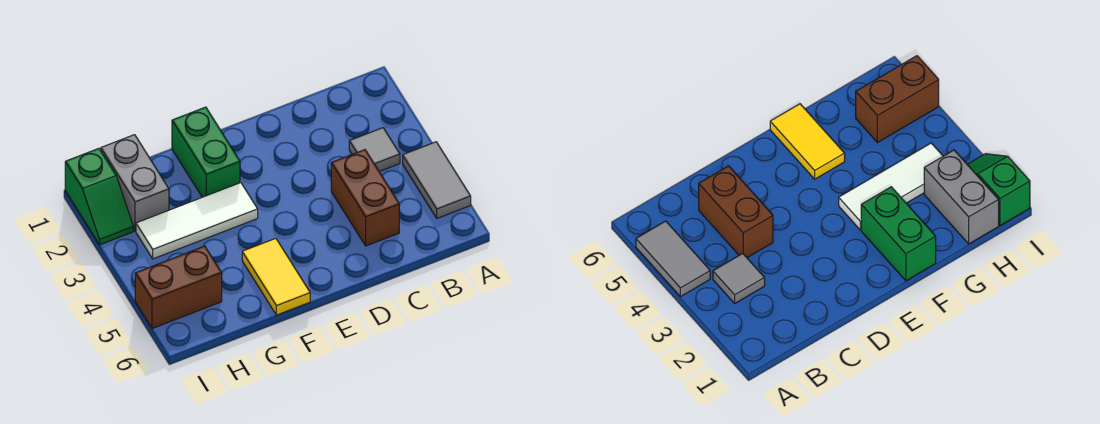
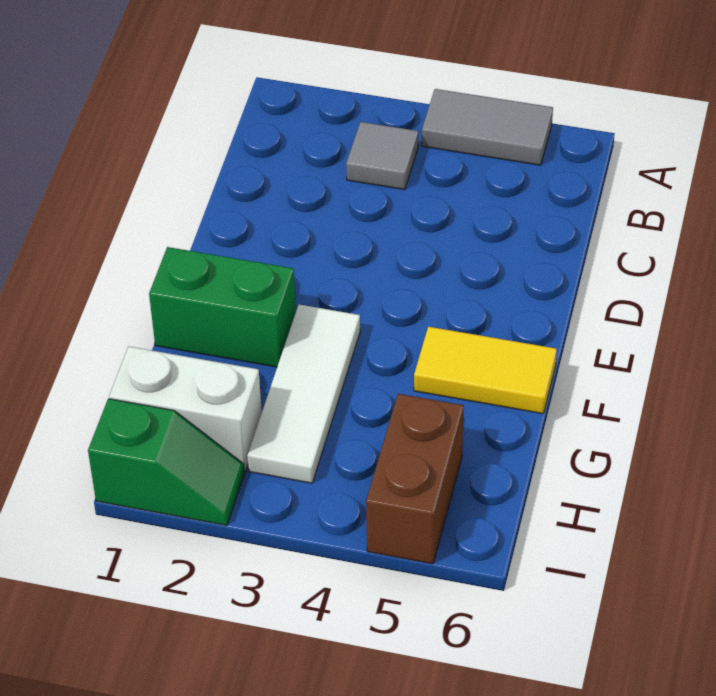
brown 1x2 brick [331,150,399,246] -> none
grey 1x2 brick [101,135,169,231] -> white 1x2 brick [109,347,262,471]

